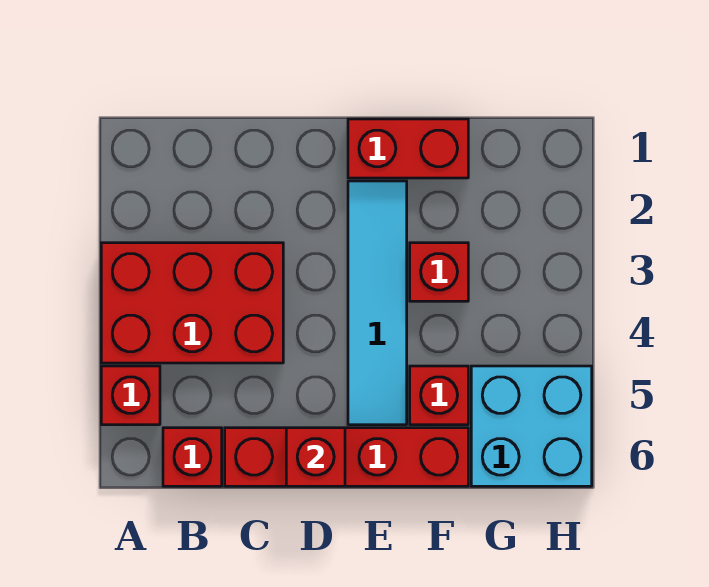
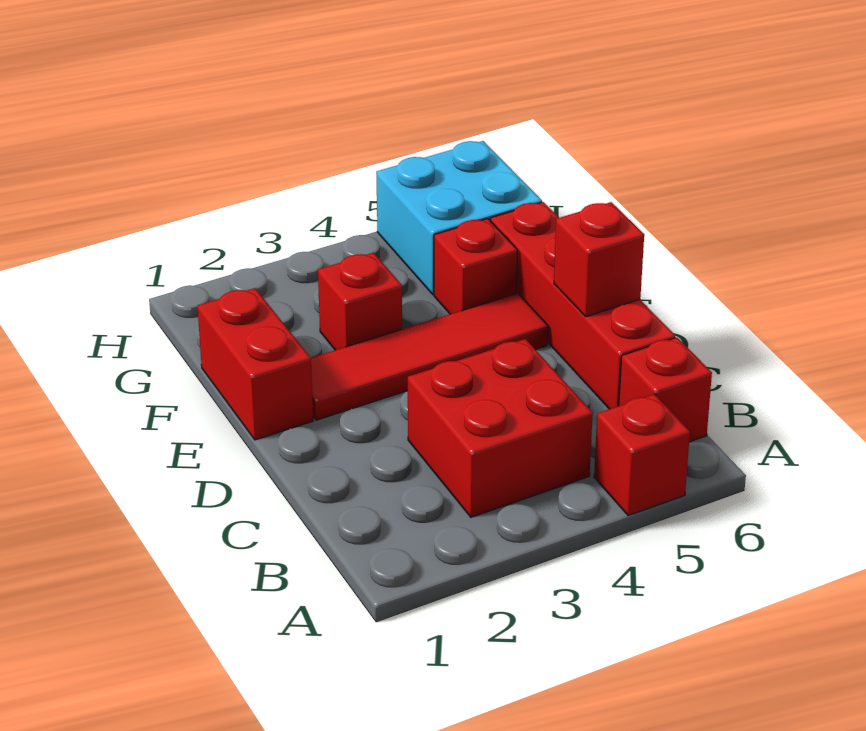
red 2x3 brick [101,243,283,363] -> red 2x2 brick [408,339,593,517]
cyan 1x4 tile [348,181,407,425] -> red 1x4 tile [311,293,548,420]

